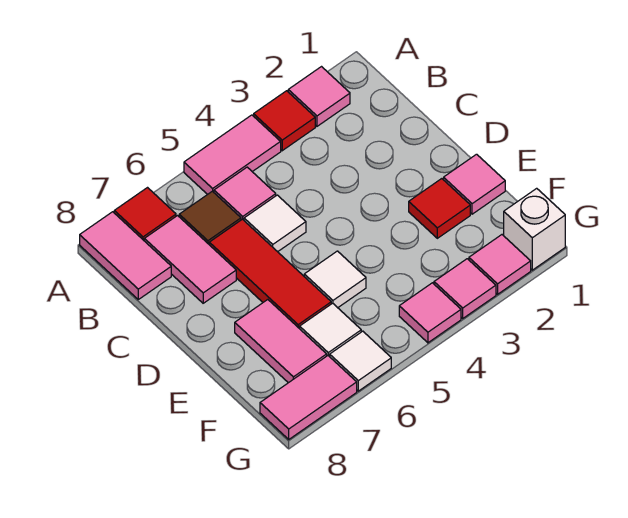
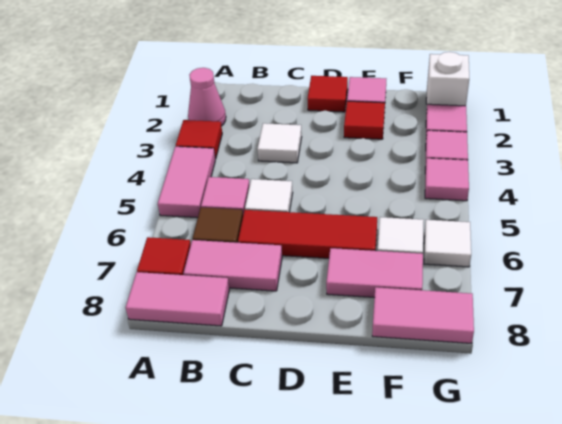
pink 1x1 tile [288,67,350,126] -> pink 1x1 cone [188,68,226,126]
none -> red 1x1 tile [307,76,348,112]
white 1x1 tile [304,251,366,308] -> white 1x1 tile moved to [257,123,302,163]
pink 1x2 tile [260,356,357,439] -> pink 1x2 tile turned to [372,287,474,344]

